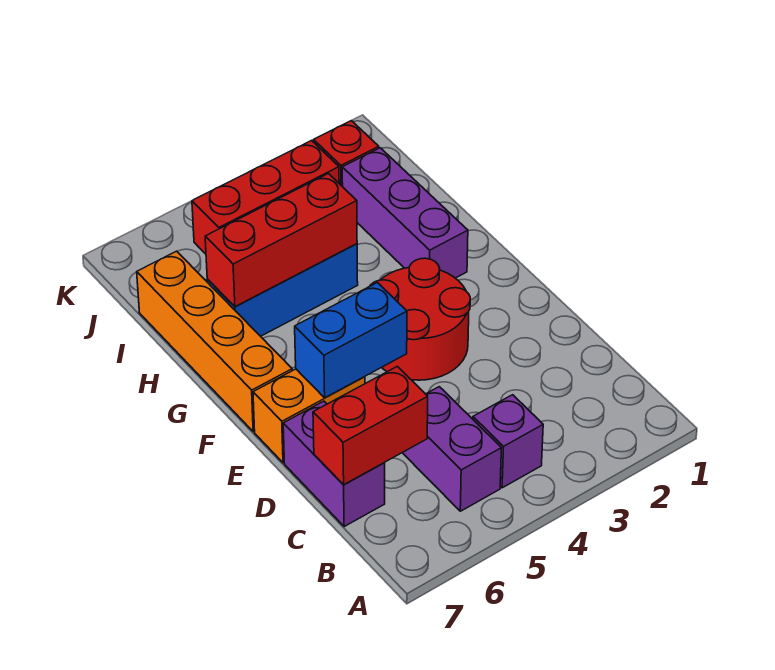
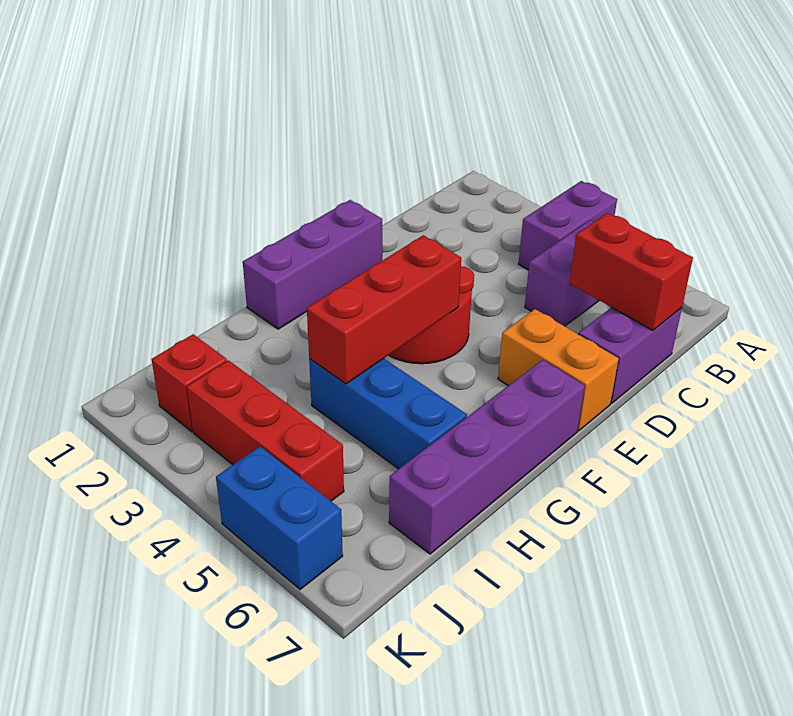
purple 1x1 brick [473,395,543,488] -> purple 1x2 brick [519,181,617,270]
blue 1x2 brick [295,283,407,398] -> blue 1x2 brick moved to [216,447,343,589]
orange 1x4 brick [137,251,292,432] -> purple 1x4 brick [389,360,585,554]
purple 1x3 brick [342,148,468,278] -> purple 1x3 brick moved to [243,200,382,329]
red 1x3 brick [205,174,357,307] -> red 1x3 brick turned to [307,235,461,384]

